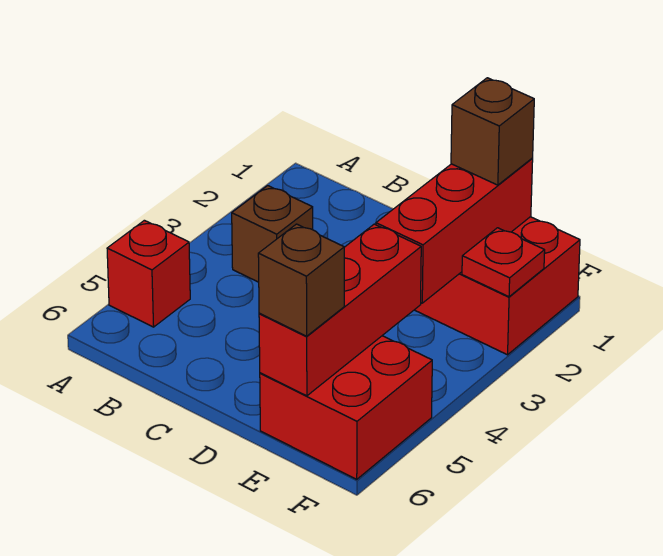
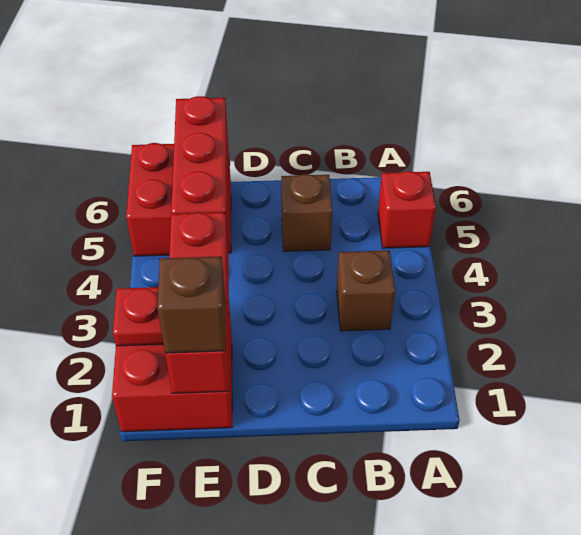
brown 1x1 brick [258,224,344,336] -> brown 1x1 brick moved to [281,174,332,251]

